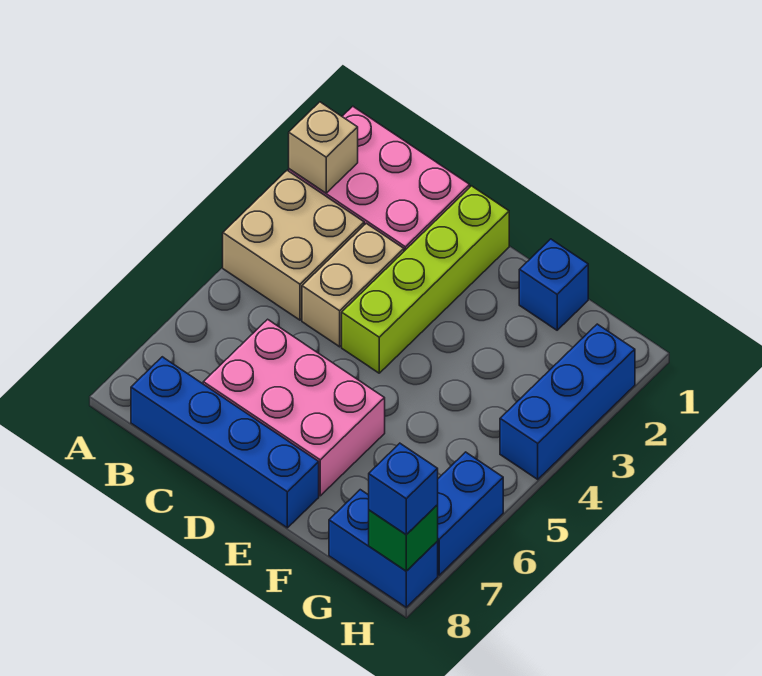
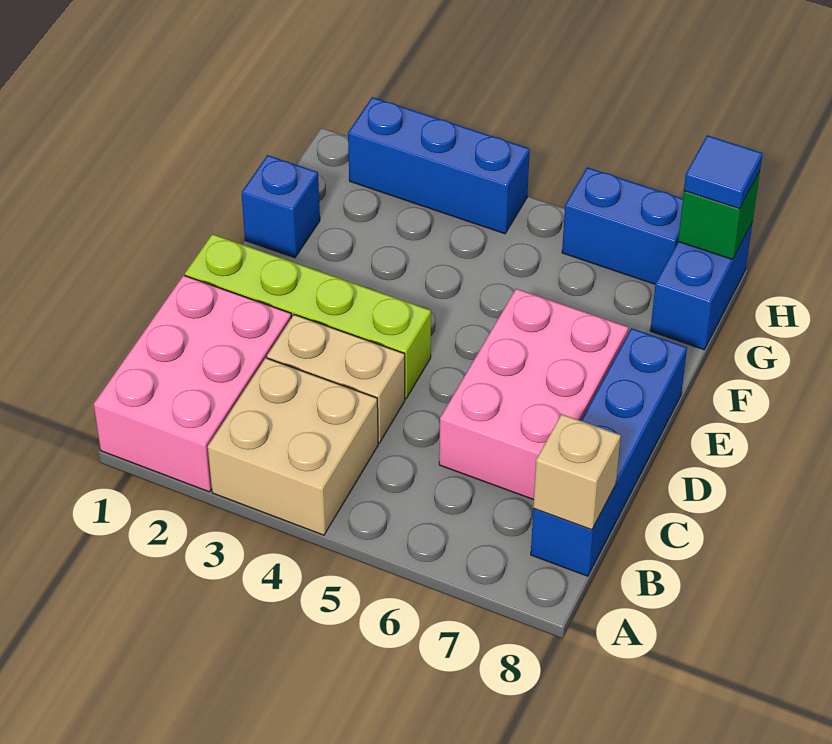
tan 1x1 brick [289,102,358,193] -> tan 1x1 brick moved to [533,414,621,530]
blue 1x1 brick [369,443,438,535] -> blue 1x1 tile [684,135,763,209]

